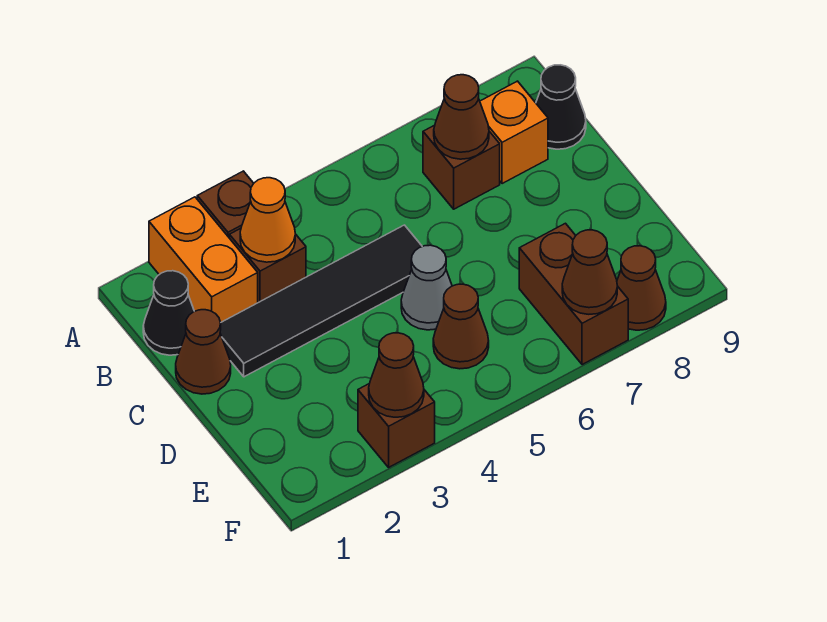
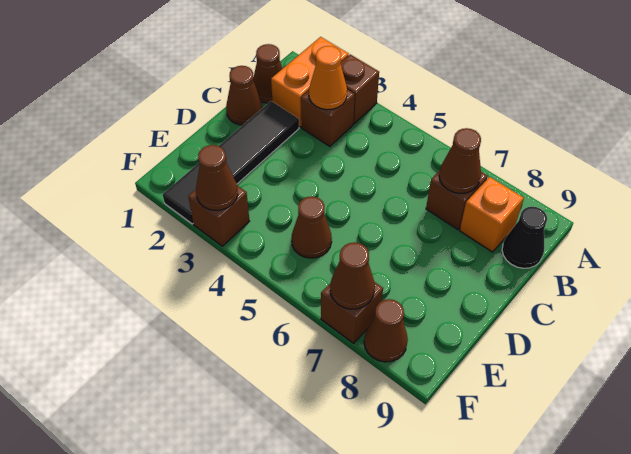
black 1x1 cone [143,271,194,355] -> brown 1x1 cone [254,44,283,103]
black 1x4 tile [220,225,422,377] -> black 1x4 tile turned to [163,101,299,224]
grey 1x1 cone [401,245,452,330] -> none
brown 1x2 brick [519,223,628,365] -> brown 1x1 brick [321,282,383,343]

